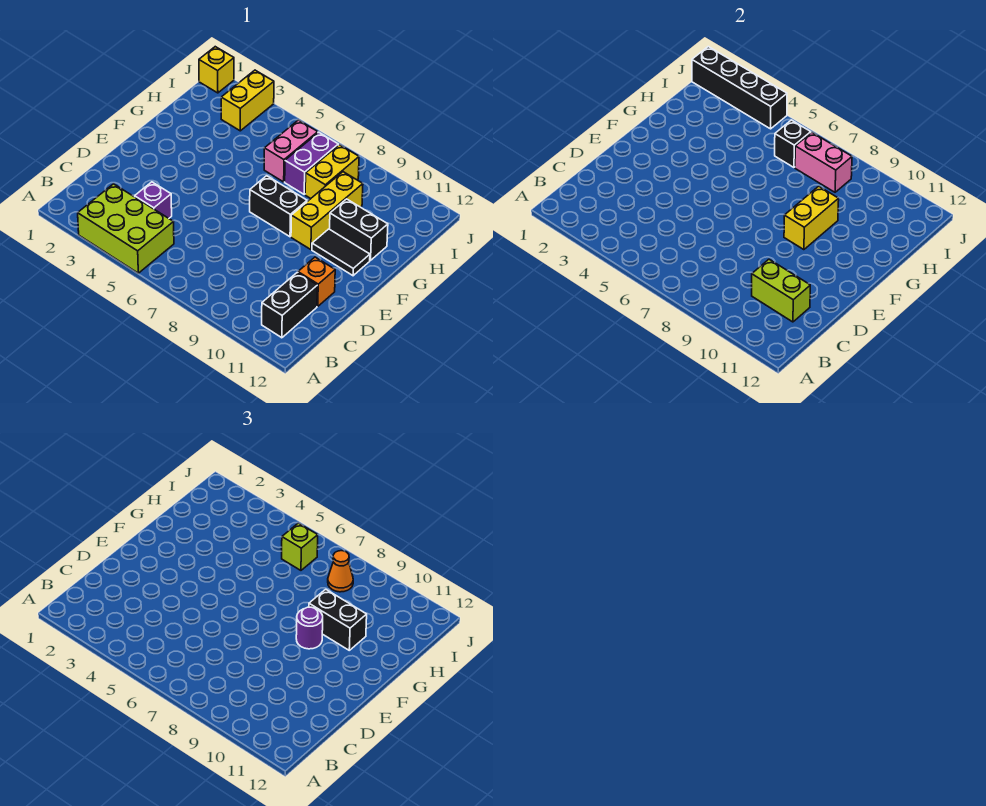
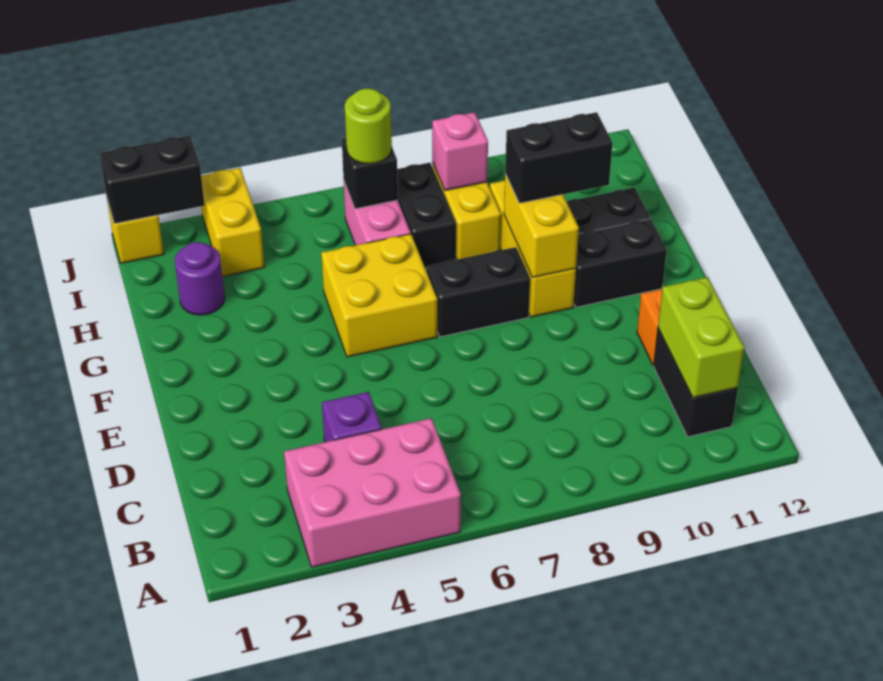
lime 2x3 brick [78,184,174,273] -> pink 2x3 brick [284,418,461,567]
lime 1x2 brick [752,259,810,322] -> lime 1x2 brick turned to [658,277,744,398]
none -> yellow 2x2 brick [321,234,437,357]
purple 1x1 round brick [296,607,323,649] -> purple 1x1 round brick moved to [175,242,225,315]
black 1x2 tile [312,229,370,276] -> black 1x2 brick [574,219,667,307]
purple 1x2 brick [285,132,338,194] -> black 1x2 brick [397,163,456,268]
lime 1x1 brick [282,523,318,570] -> lime 1x1 round brick [345,88,392,164]
pink 1x2 brick [795,132,852,192] -> pink 1x1 brick [432,112,488,190]
orange 1x1 cone [328,551,353,592] -> none
black 1x4 brick [692,47,787,129] -> black 1x2 brick [99,136,204,224]

